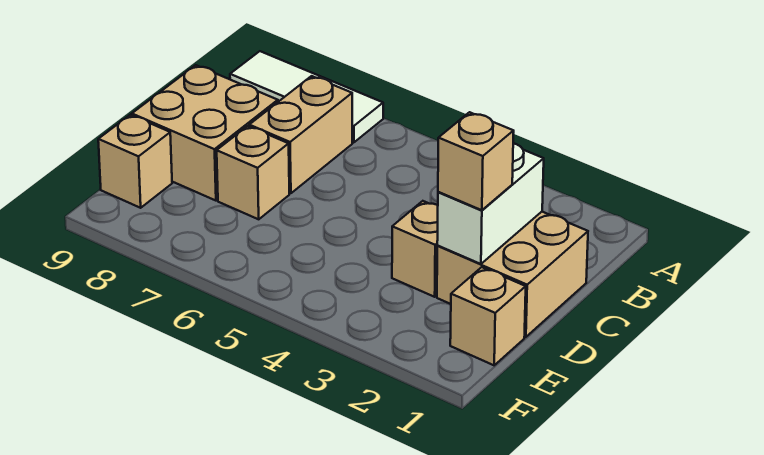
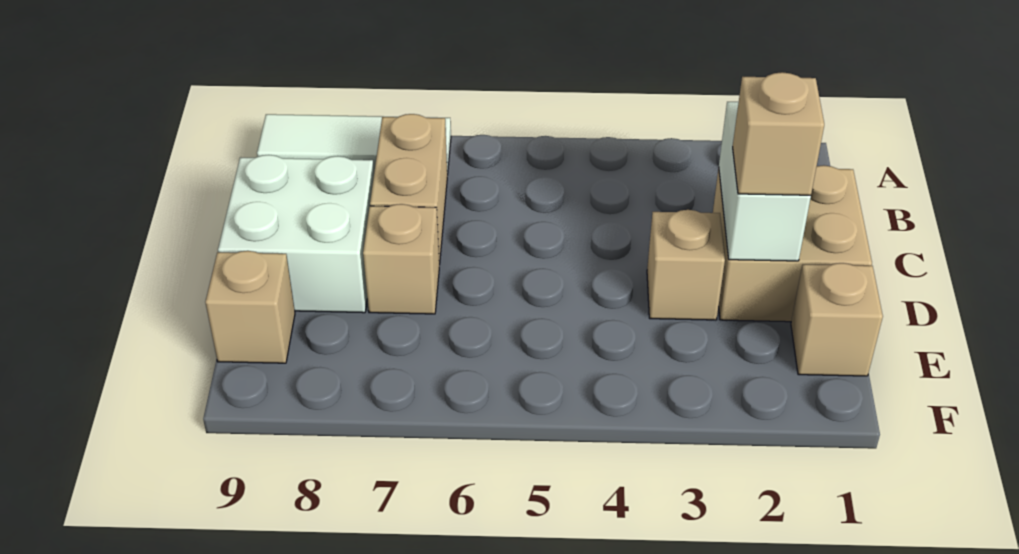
tan 2x2 brick [132,65,278,201] -> white 2x2 brick [218,155,374,313]

